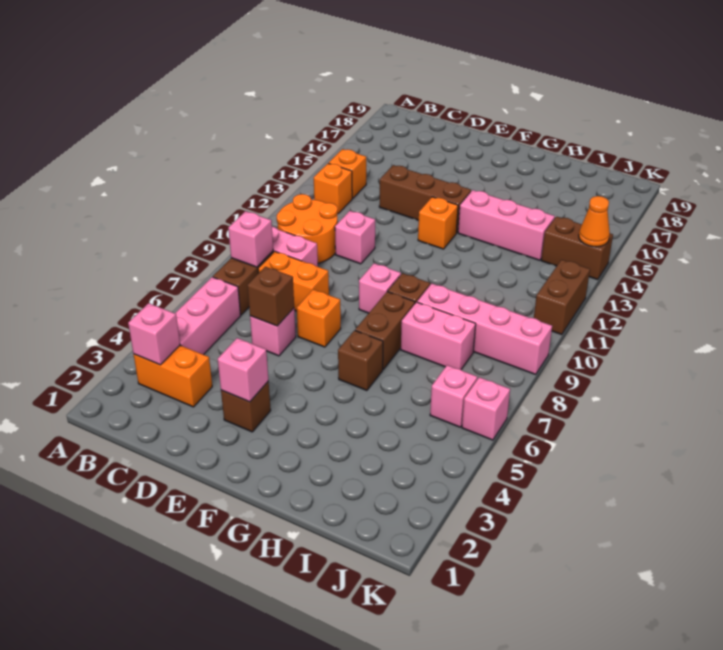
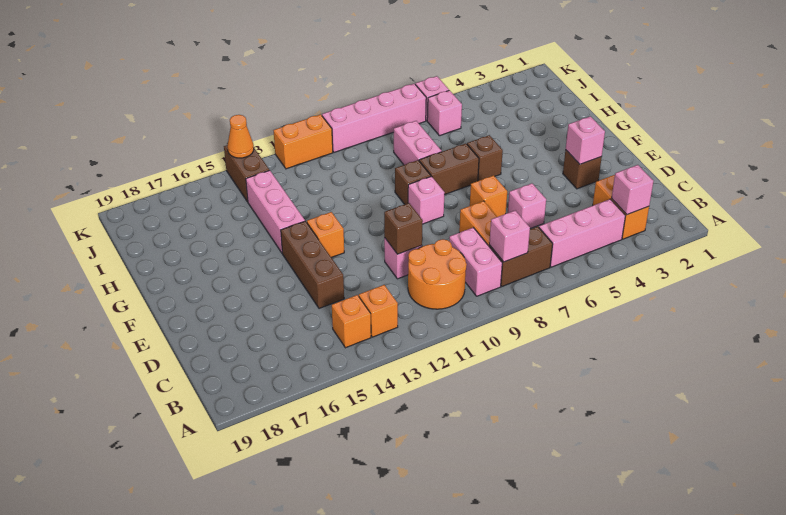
brown 1x1 brick [247,267,294,326] -> brown 1x1 brick moved to [384,203,423,254]
pink 1x4 brick [417,284,552,374] -> pink 1x4 brick turned to [322,84,426,152]
brown 1x2 brick [534,260,590,335] -> orange 1x2 brick [274,114,333,169]

